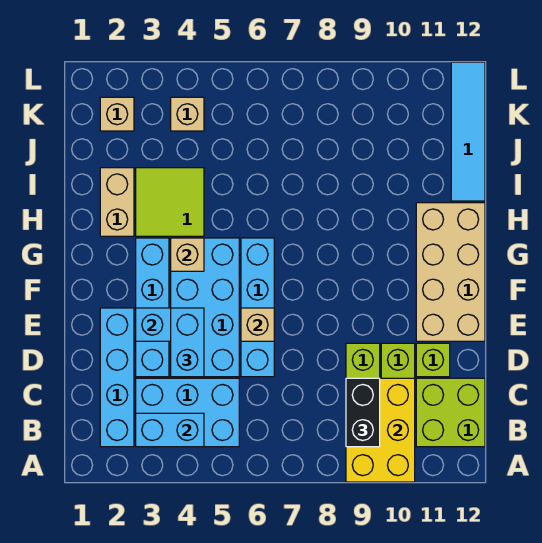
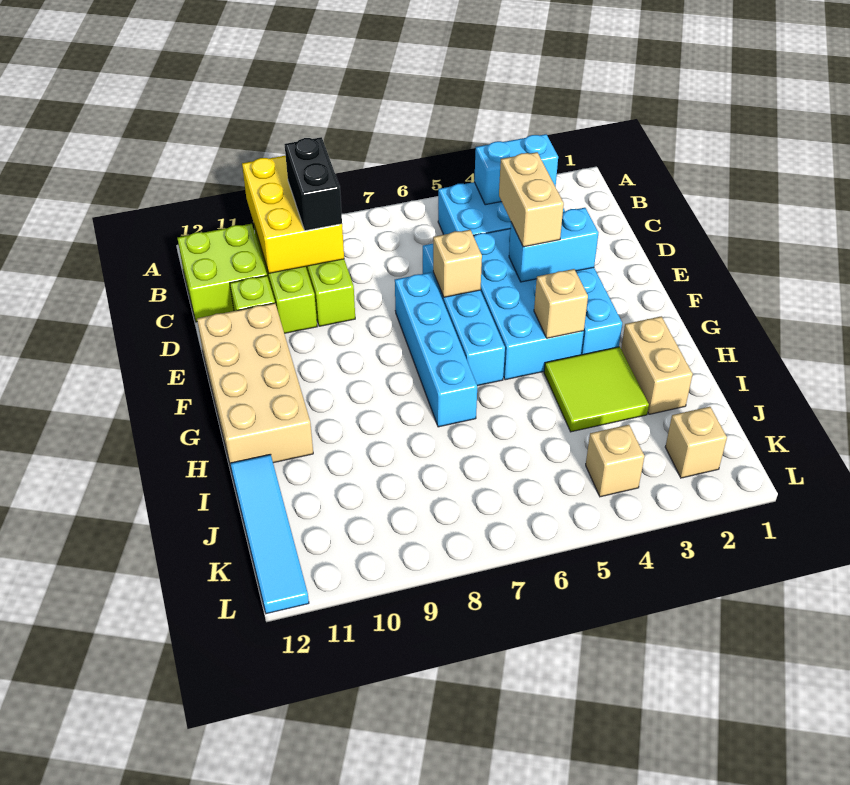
cyan 1x4 brick [100,308,134,447] -> cyan 1x4 brick moved to [395,272,477,427]
cyan 1x2 brick [171,308,204,377] -> tan 1x2 brick [499,152,564,247]

